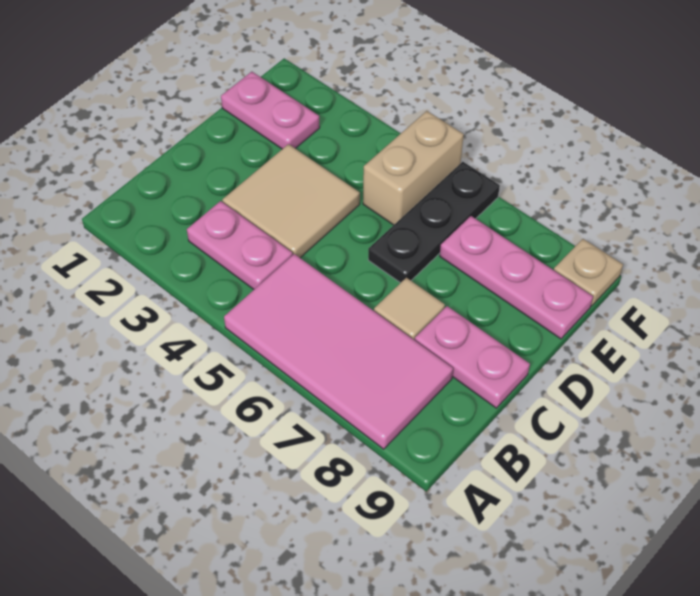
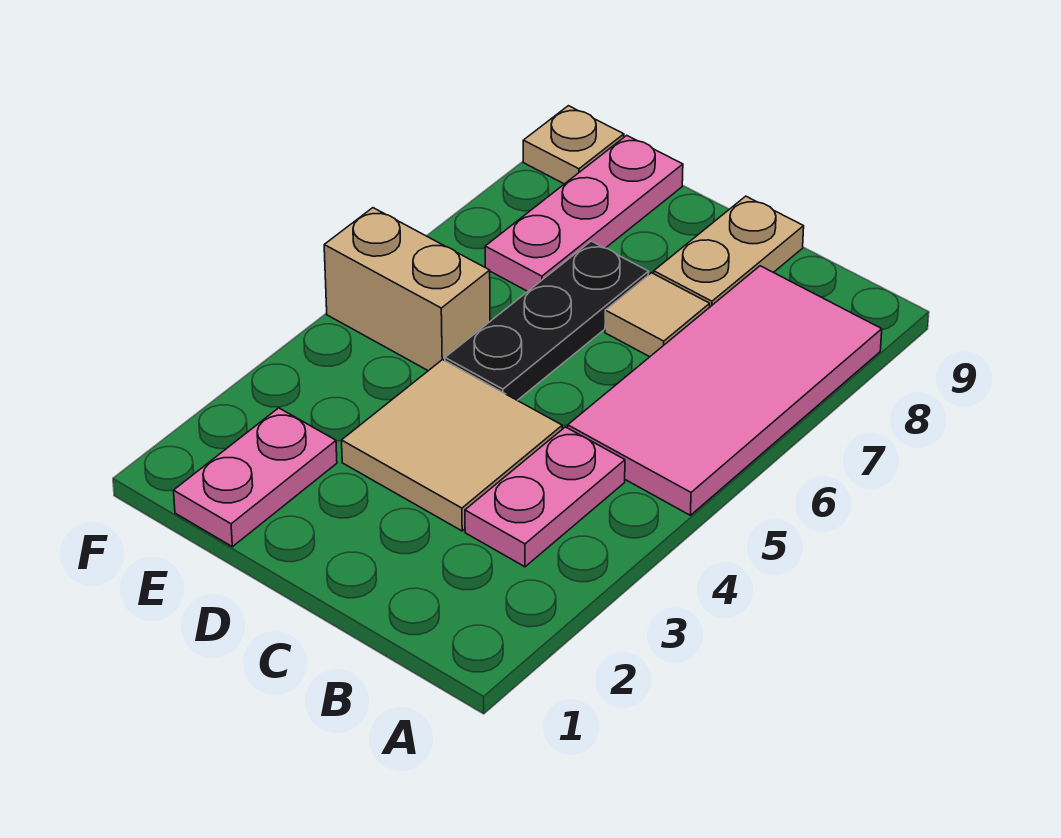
pink 1x2 plate [415,306,530,408] -> tan 1x2 plate [654,196,804,307]
black 1x3 plate [368,162,500,283] -> black 1x3 plate turned to [445,241,649,400]

